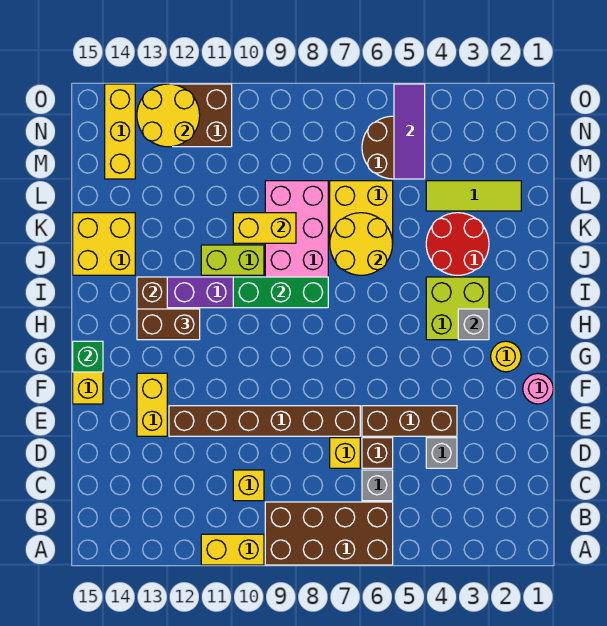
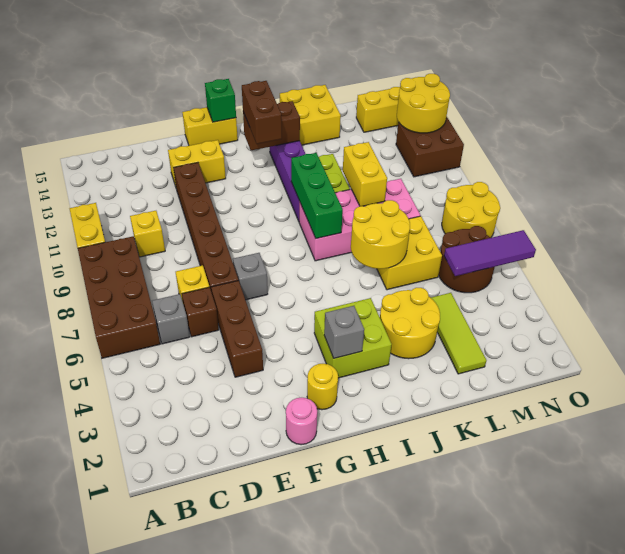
grey 1x1 brick [426,438,457,468] -> grey 1x1 brick moved to [233,253,268,300]
red 2x2 round brick [426,213,489,275] -> yellow 2x2 round brick [380,288,440,359]
none -> yellow 2x2 round brick [442,182,500,238]

